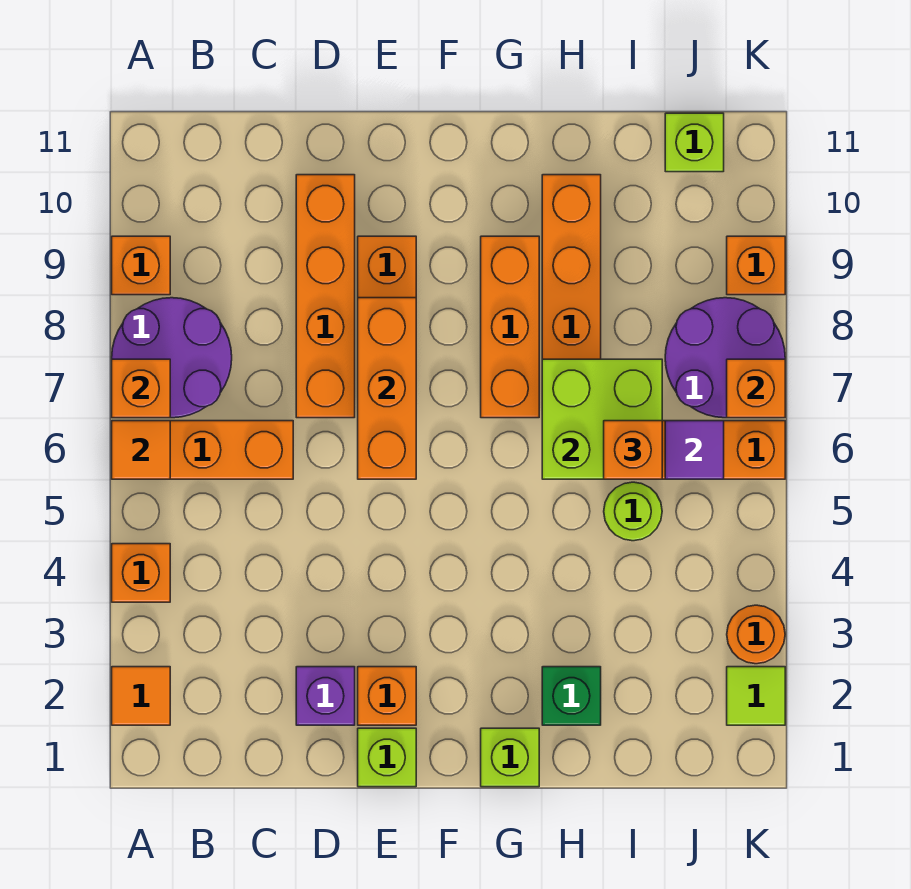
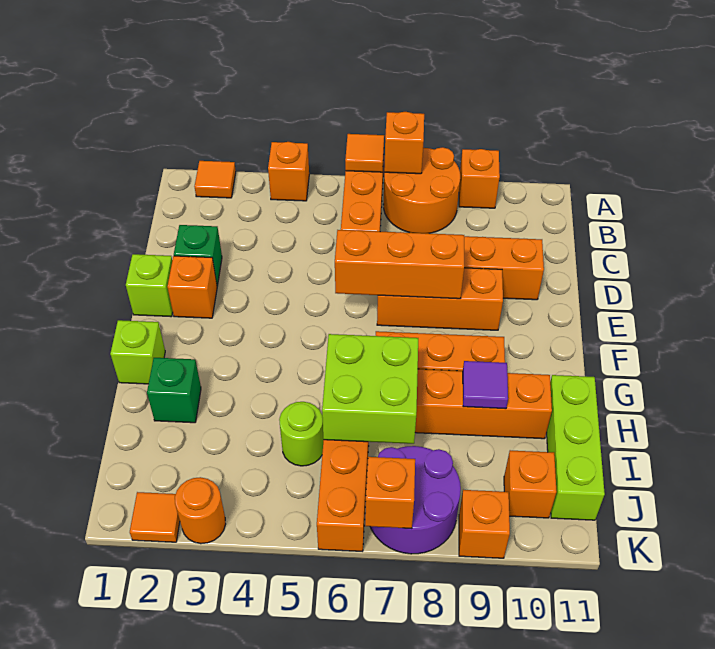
purple 2x2 round brick [112,298,232,418] -> orange 2x2 round brick [383,147,460,233]
purple 1x1 brick [296,667,355,725] -> green 1x1 brick [174,225,222,286]
orange 1x1 brick [604,421,662,479] -> orange 1x1 brick moved to [504,450,557,518]
purple 1x1 tile [665,421,724,479] -> purple 1x1 tile moved to [463,361,508,409]
lime 1x1 brick [665,113,724,172] -> lime 1x3 brick [547,375,605,520]
lime 1x1 tile [727,667,785,725] -> orange 1x1 tile [130,492,180,542]

